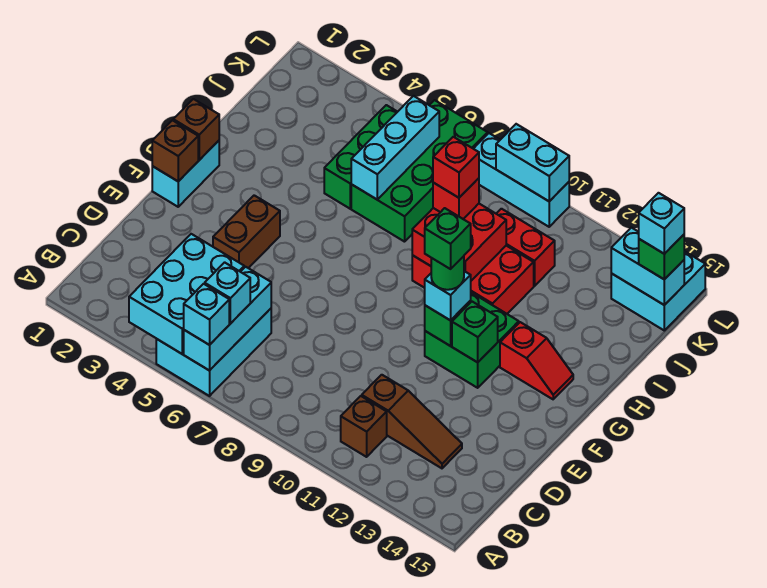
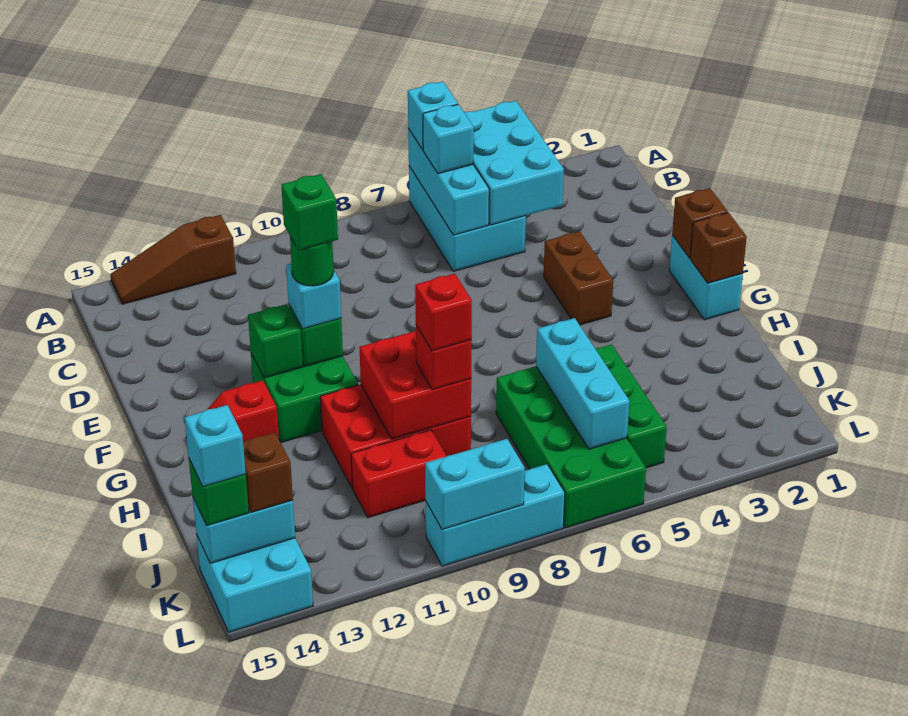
brown 1x1 brick [341,396,387,457] -> brown 1x1 brick moved to [243,432,293,513]
brown 1x3 slope [362,375,462,468] -> brown 1x3 slope moved to [110,215,236,304]

